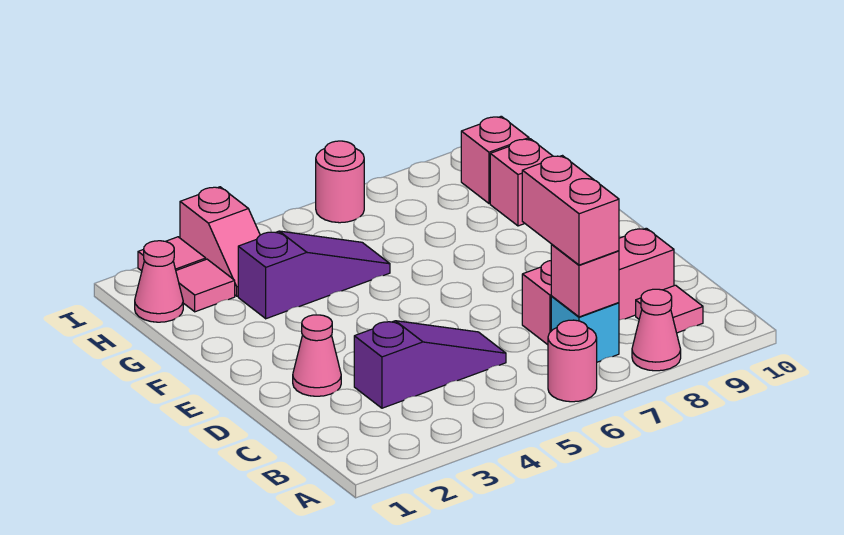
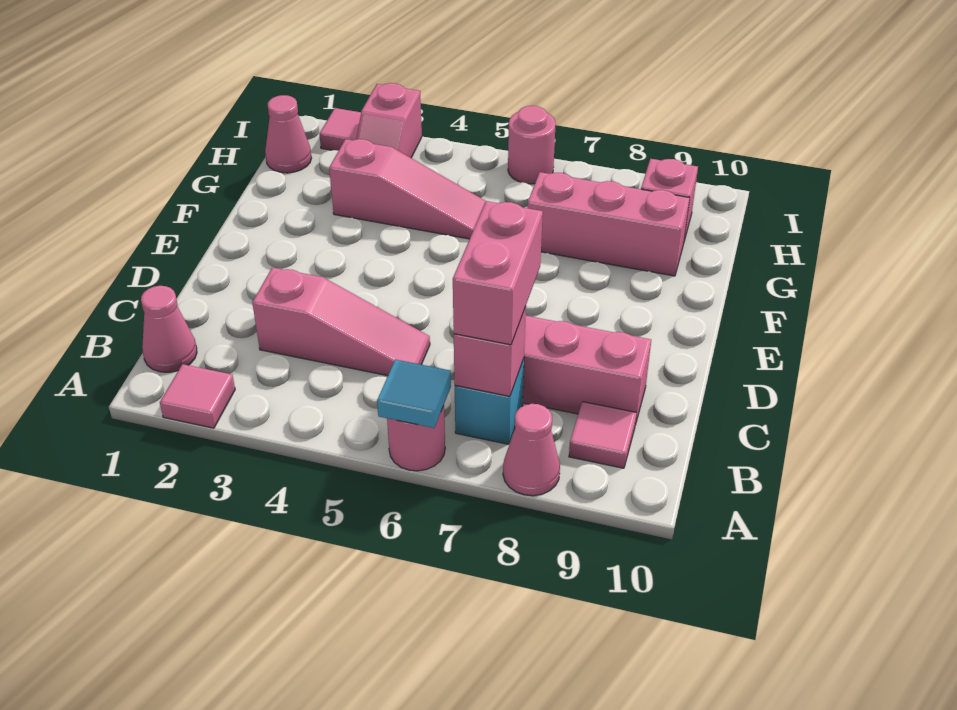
none -> cyan 1x1 tile [377,360,451,428]
purple 1x3 slope [354,321,506,408] -> pink 1x3 slope [252,268,430,376]
pink 1x1 cone [293,315,341,396] -> pink 1x1 cone moved to [141,286,197,372]
purple 1x3 slope [238,231,390,319] -> pink 1x3 slope [329,139,486,239]
pink 1x1 brick [490,139,552,226] -> pink 1x3 brick [527,172,690,276]
pink 1x1 tile [176,259,235,312] -> pink 1x1 tile moved to [160,364,235,428]

